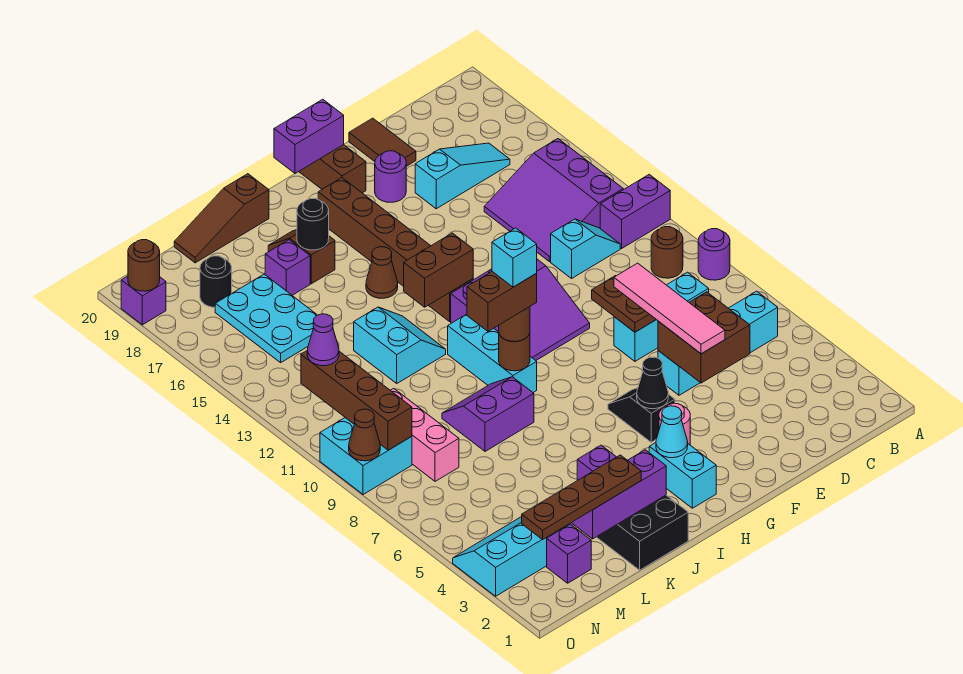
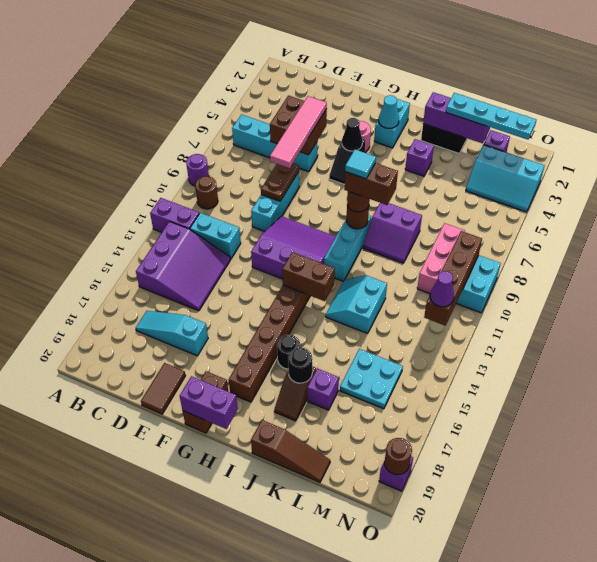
cyan 1x3 brick [614,272,709,361] -> cyan 1x3 brick turned to [251,172,299,231]
cyan 1x2 slope [551,219,620,278] -> cyan 1x2 brick [190,213,241,259]
purple 1x1 round brick [375,151,406,202] -> none
cyan 1x1 brick [492,228,537,287] -> cyan 1x1 tile [345,150,376,179]
brown 1x1 cone [366,247,398,298] -> none
brown 1x4 plate [522,455,641,540] -> cyan 1x4 plate [446,93,536,140]
cyan 2x3 plate [215,274,317,363] -> cyan 2x2 plate [340,349,403,409]
black 1x1 round brick [200,256,232,307] -> black 1x1 round brick moved to [277,335,300,369]
brown 1x1 cone [349,409,380,461] -> none

